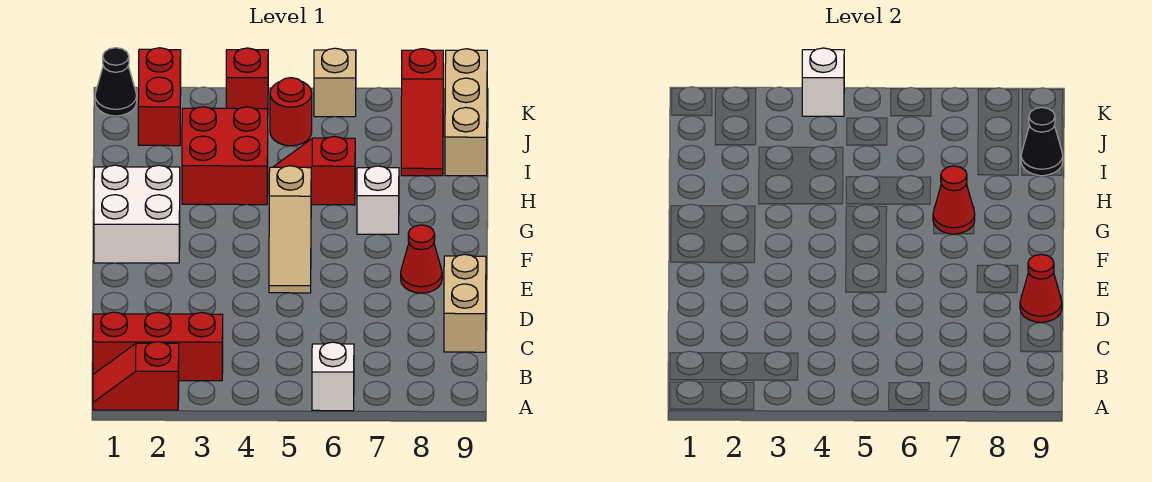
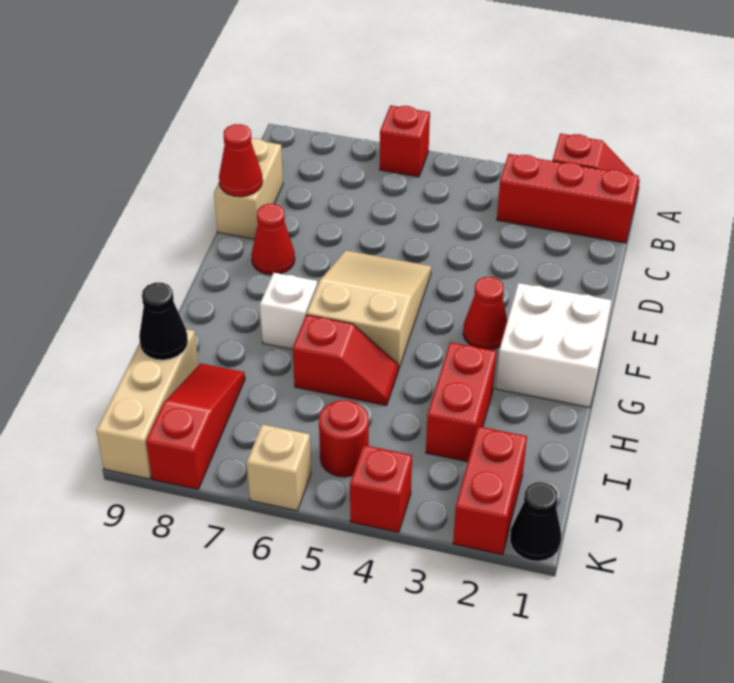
white 1x1 brick [312,342,354,411] -> red 1x1 brick [380,105,430,177]
tan 1x3 slope [269,166,311,293] -> tan 2x3 slope [307,250,431,370]
red 1x1 cone [933,166,975,234] -> red 1x1 cone moved to [463,277,507,350]
red 2x2 brick [182,107,268,205] -> red 1x2 brick [426,342,496,462]
white 1x1 brick [802,48,844,116] -> none

